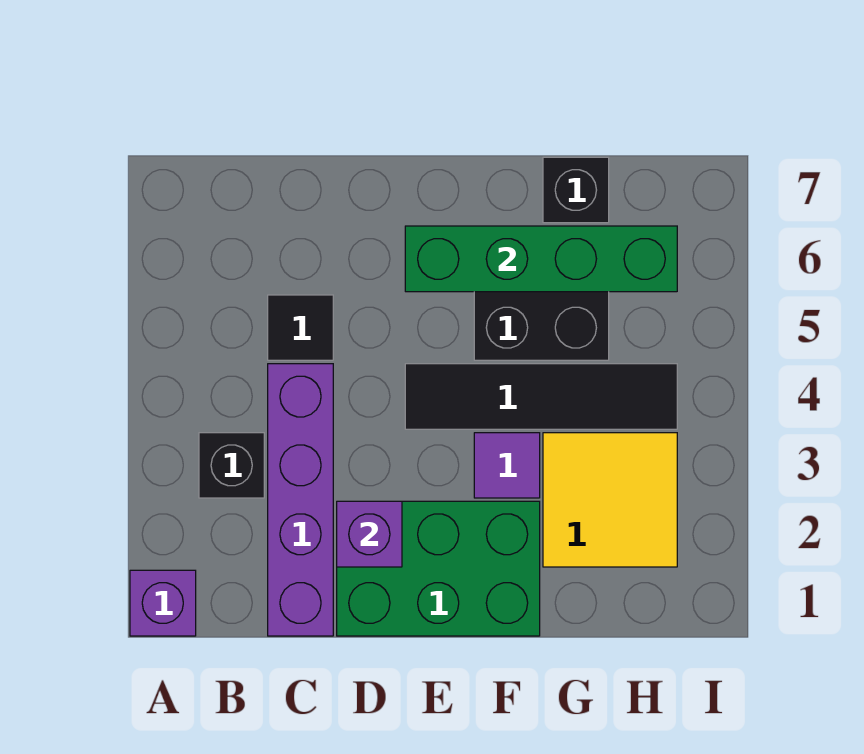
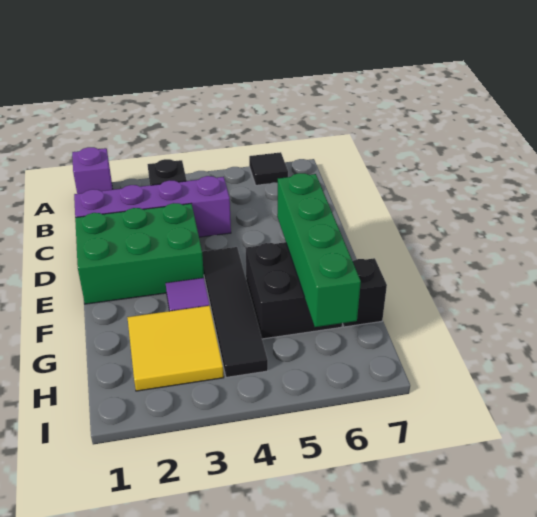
black 1x1 tile [268,295,333,360] -> black 1x1 tile moved to [249,152,288,185]
green 2x3 brick [337,501,540,636] -> green 2x3 brick turned to [75,203,204,304]
purple 1x1 brick [337,501,402,567] -> none

